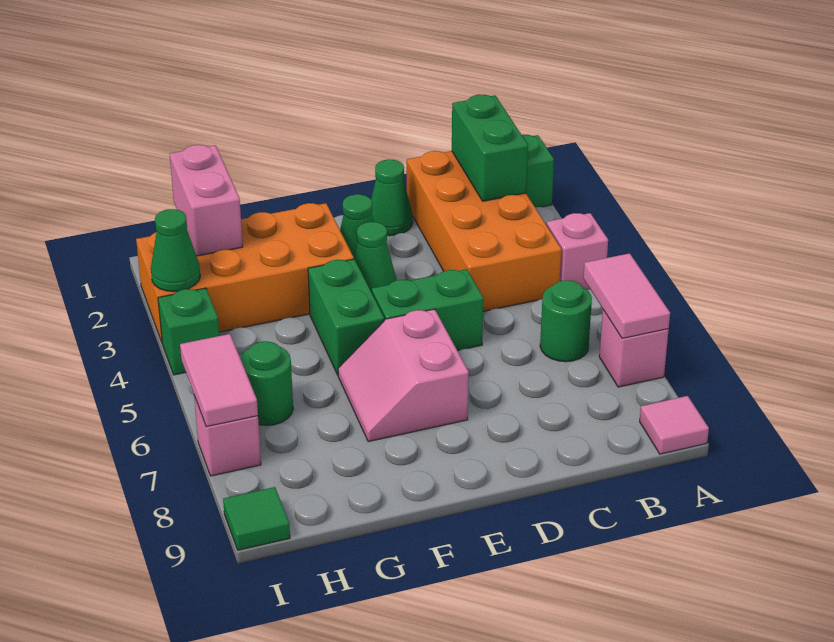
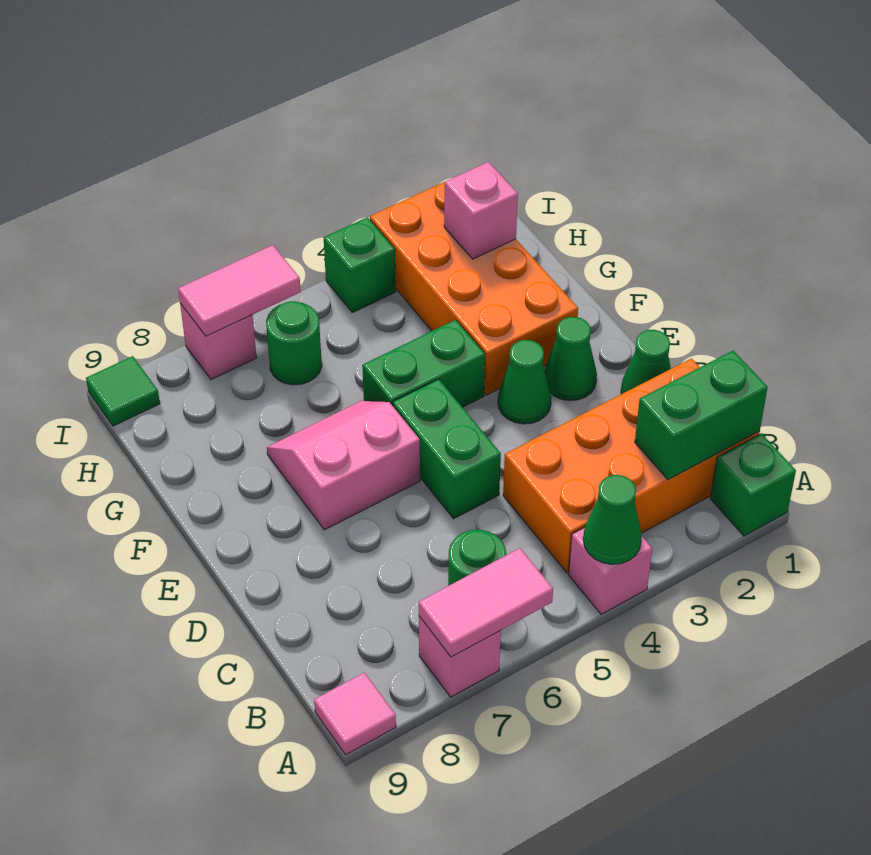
pink 1x2 brick [170,145,243,256] -> pink 1x1 brick [444,162,518,259]
green 1x1 cone [151,209,200,292] -> green 1x1 cone moved to [583,475,642,564]

